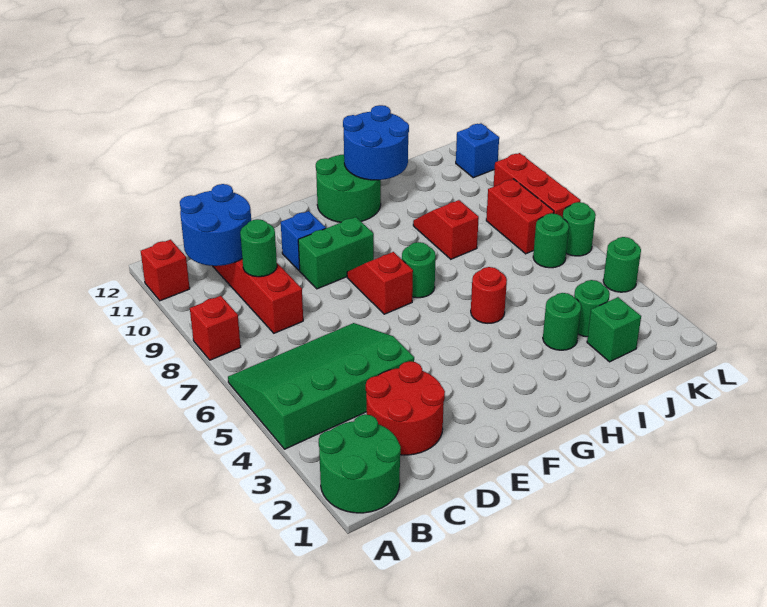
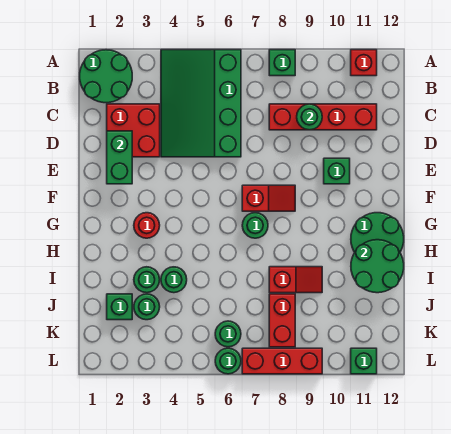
green 3x4 slope [228,323,414,449] -> green 3x4 slope turned to [161,50,241,157]
red 1x1 brick [190,296,241,360] -> green 1x1 brick [269,50,295,76]
blue 2x2 round brick [180,184,251,266] -> none
red 2x2 round brick [366,361,445,455] -> red 2x2 brick [107,104,160,157]
green 1x2 brick [298,217,374,289] -> green 1x2 brick moved to [107,131,132,184]
blue 1x1 brick [281,211,326,271] -> green 1x1 brick [324,158,350,184]
red 1x1 round brick [471,267,507,323] -> red 1x1 round brick moved to [134,213,160,238]
blue 2x2 round brick [343,105,409,180] -> green 2x2 round brick [351,240,404,293]
red 1x2 brick [486,179,554,254] -> red 1x2 brick turned to [269,294,295,347]
green 1x1 round brick [603,237,641,292] -> green 1x1 round brick moved to [161,267,187,293]
blue 1x1 brick [456,123,499,178] -> green 1x1 brick [351,348,377,374]

